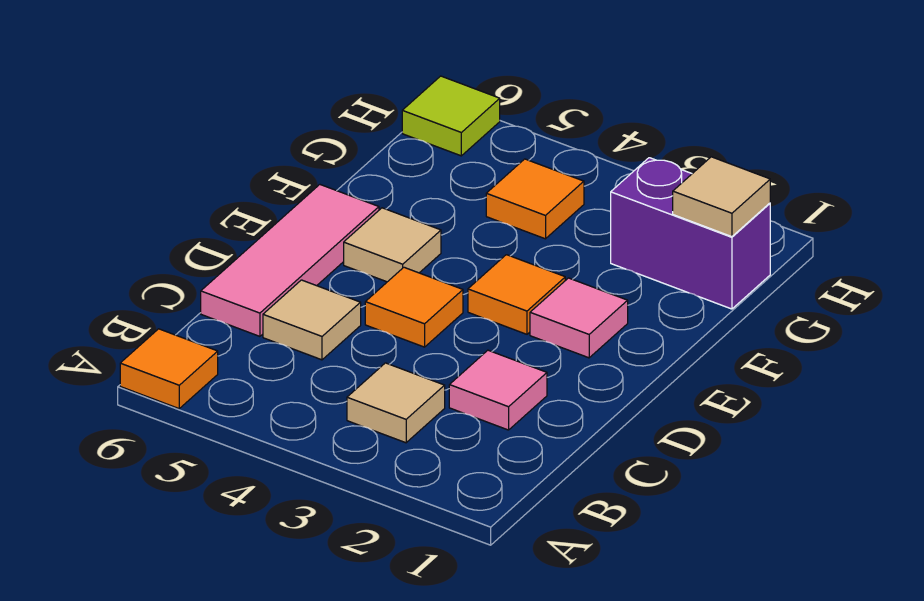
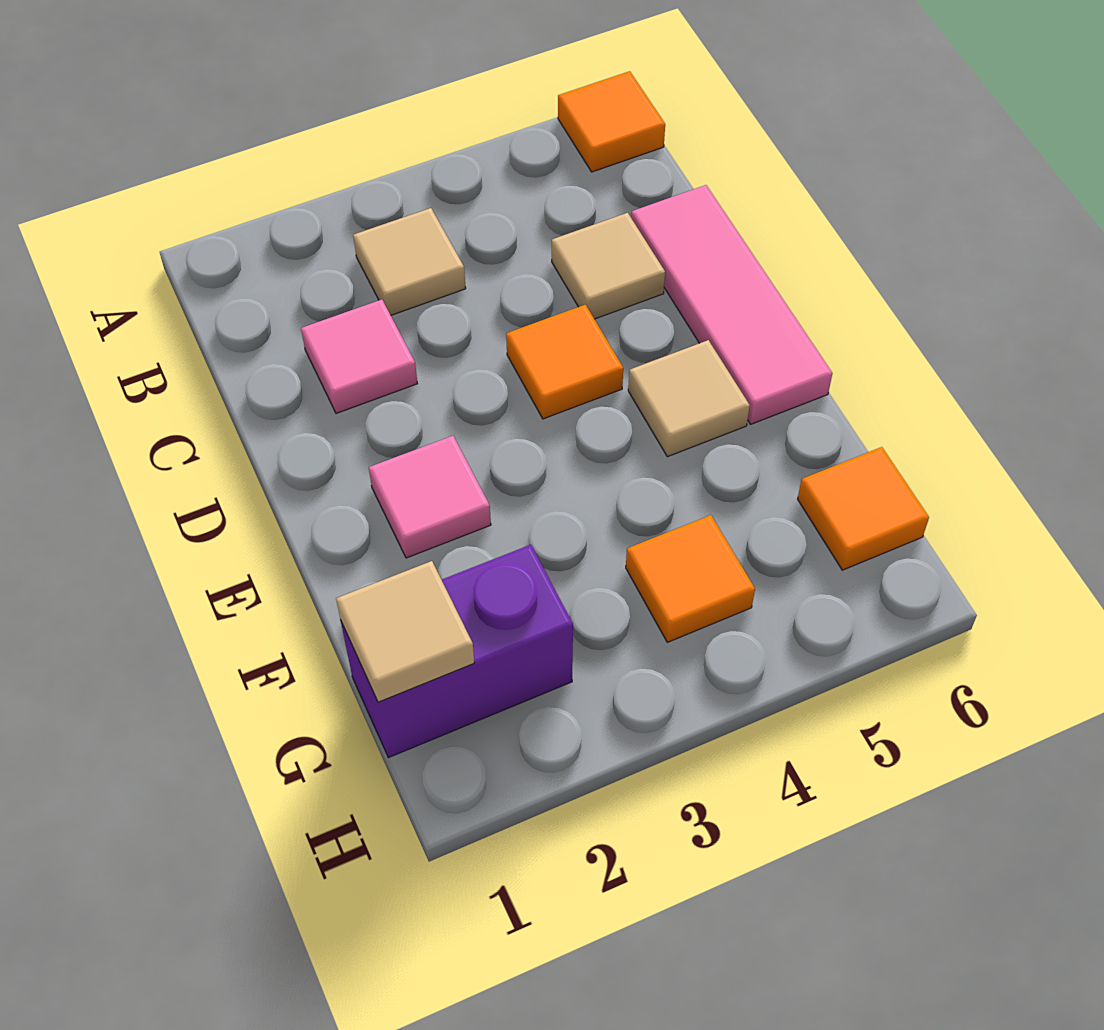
orange 1x1 tile [468,255,565,334] -> orange 1x1 tile moved to [798,447,929,570]
lime 1x1 tile [402,76,500,156] -> none

